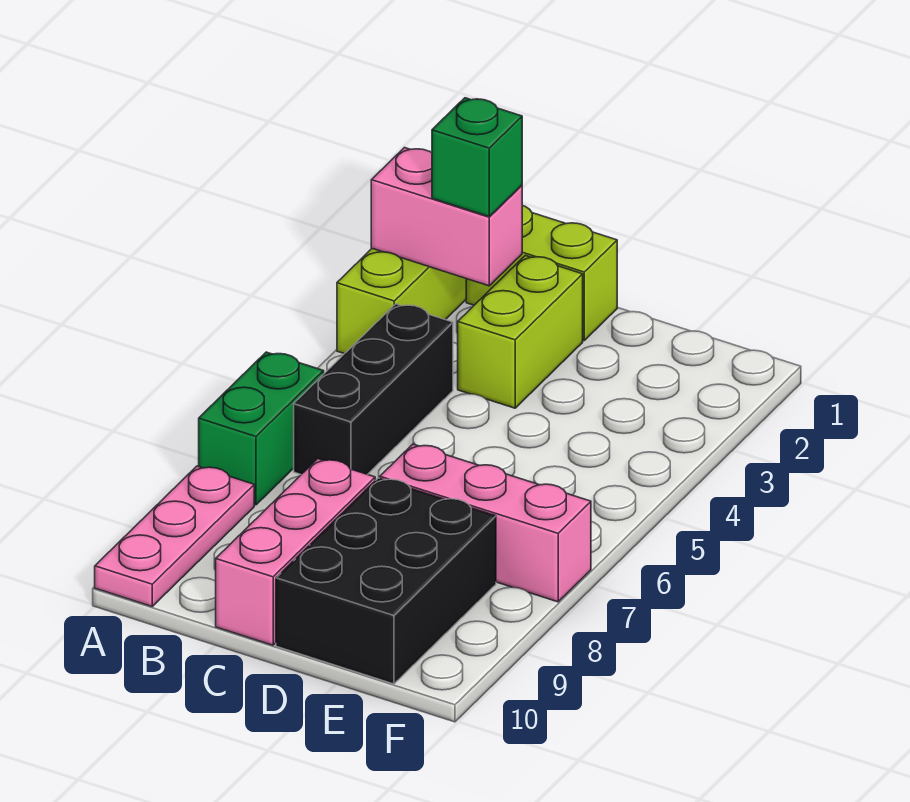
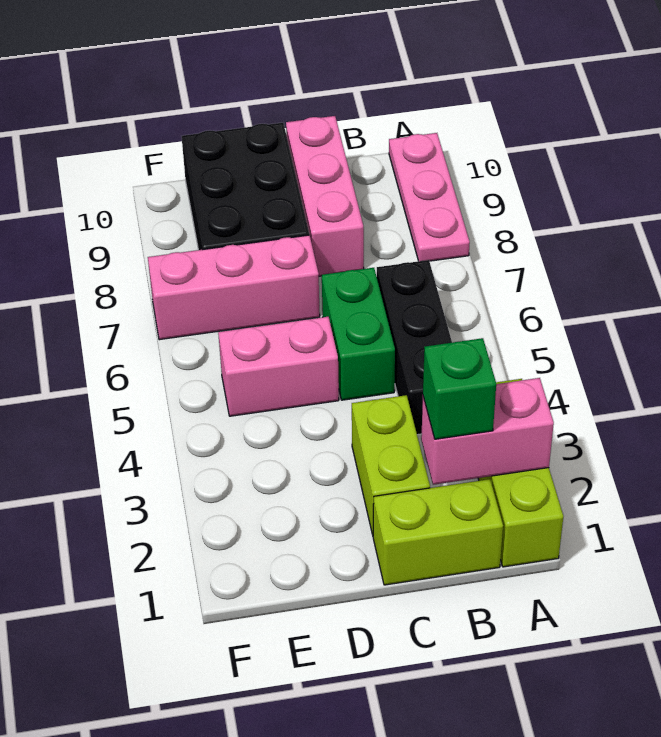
green 1x2 brick [199,352,324,505] -> green 1x2 brick moved to [322,268,395,400]
none -> pink 1x2 brick [218,317,339,416]

